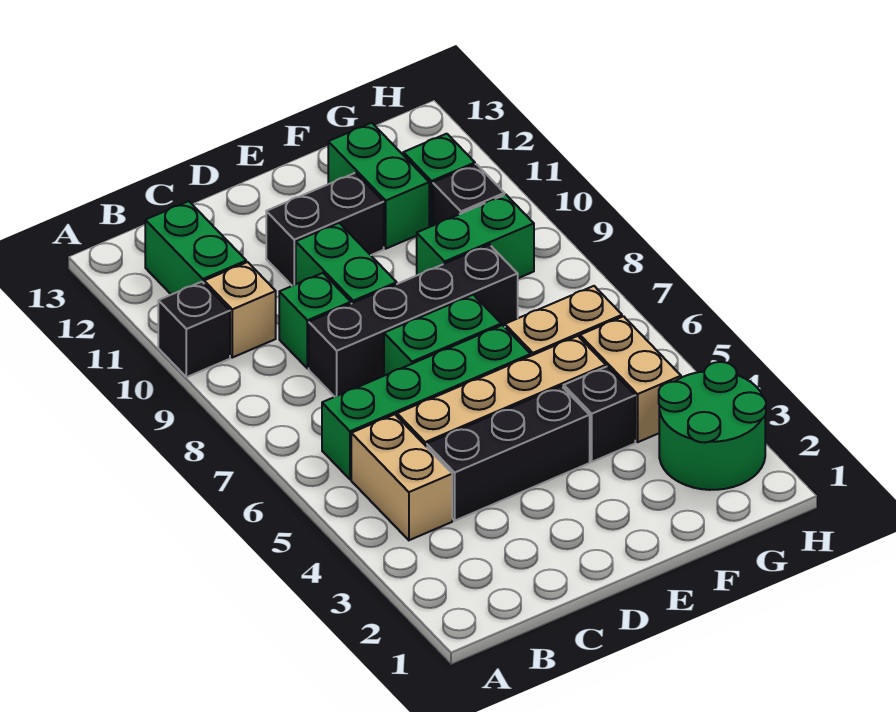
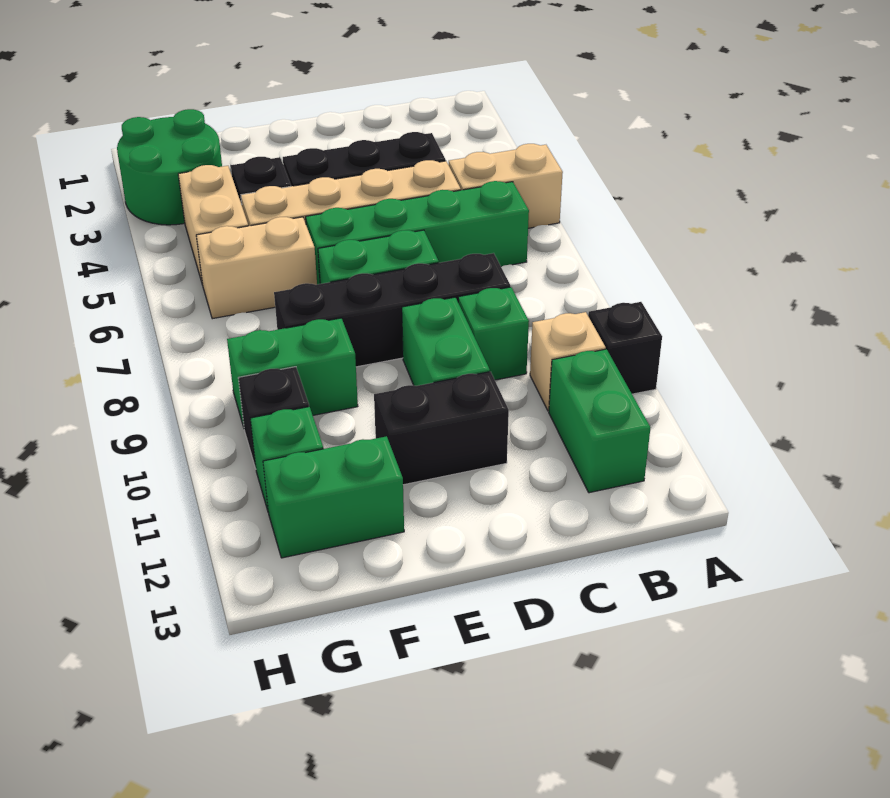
tan 1x2 brick [351,414,452,540] -> tan 1x2 brick turned to [449,144,563,228]
green 1x2 brick [328,123,429,249] -> green 1x2 brick turned to [263,436,404,558]

